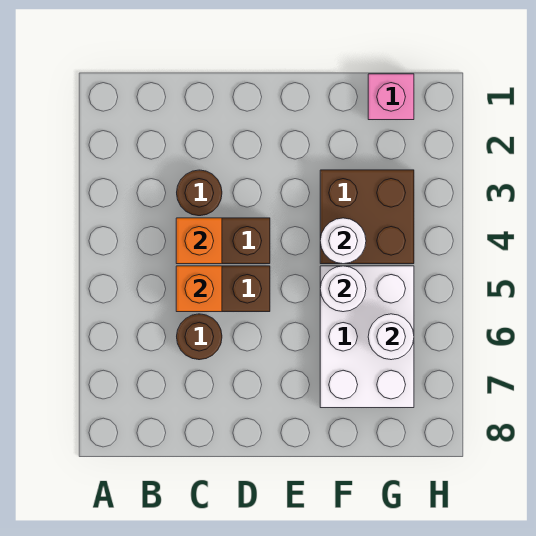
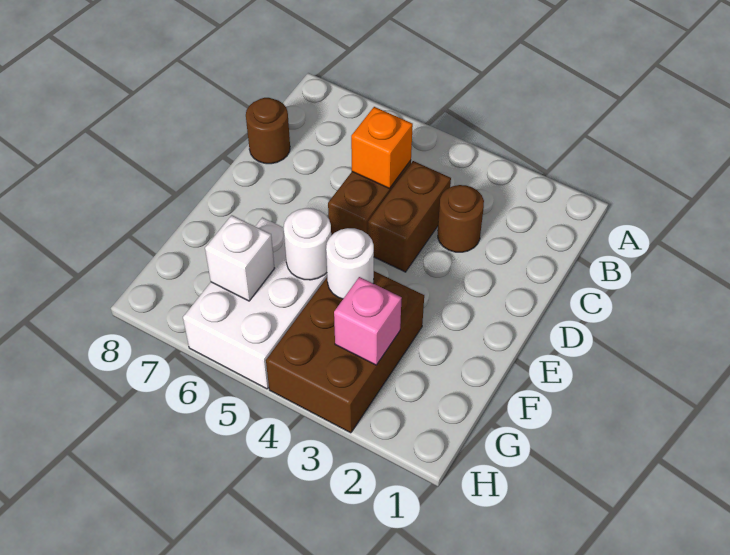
orange 1x1 brick [176,218,222,264] -> none
brown 1x1 round brick [177,314,222,360] -> brown 1x1 round brick moved to [246,98,290,164]
brown 2x2 brick [320,170,414,264] -> brown 2x3 brick [266,271,424,433]
white 2x3 brick [320,266,414,408] -> white 2x3 brick turned to [183,218,327,389]
pink 1x1 brick [368,74,414,120] -> pink 1x1 brick moved to [334,277,402,365]
white 1x1 round brick [368,314,414,360] -> white 1x1 brick [205,215,275,301]

